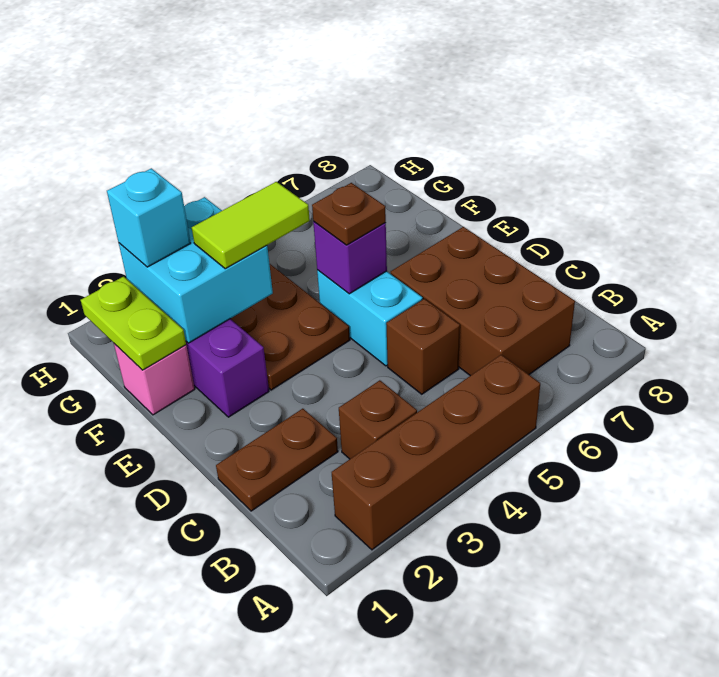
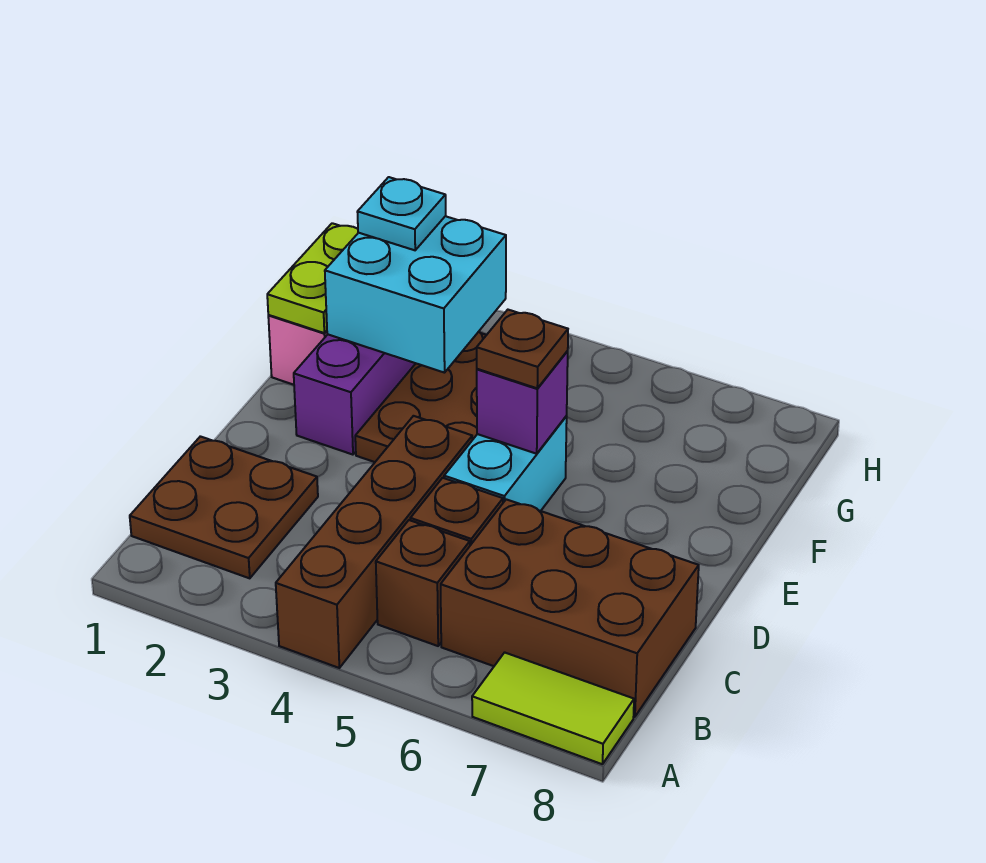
brown 1x4 brick [332,355,540,550] -> brown 1x4 brick turned to [276,416,472,668]
brown 1x1 brick [339,380,417,459] -> brown 1x1 brick moved to [376,520,470,646]
brown 2x3 brick [391,227,575,376] -> brown 2x3 brick turned to [441,499,699,717]
brown 1x2 plate [216,409,338,511] -> brown 2x2 plate [130,436,318,578]
lime 1x2 tile [192,182,310,269] -> lime 1x2 tile moved to [472,652,634,764]
cyan 1x1 brick [107,168,191,267] -> cyan 1x1 plate [357,177,446,250]

